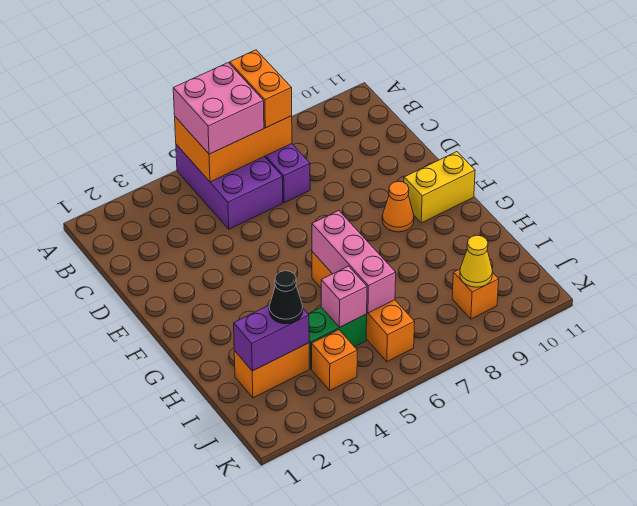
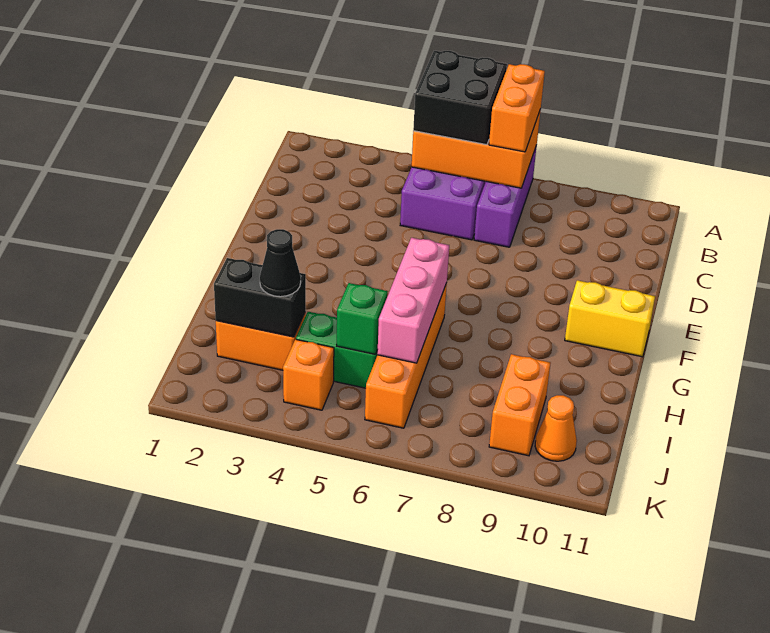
pink 2x2 brick [173,63,264,154] -> black 2x2 brick [413,51,507,145]
orange 1x1 cone [382,181,414,232] -> orange 1x1 cone moved to [535,395,577,461]
purple 1x2 brick [234,305,309,371] -> black 1x2 brick [214,258,306,337]
pink 1x1 brick [321,266,367,327] -> green 1x1 brick [337,283,388,354]
orange 1x1 brick [452,269,499,319] -> orange 1x2 brick [489,354,550,456]
yellow 1x1 cone [460,235,493,287] -> none

